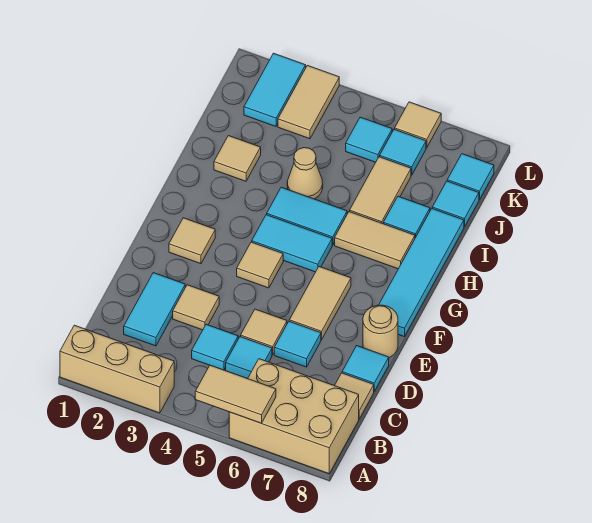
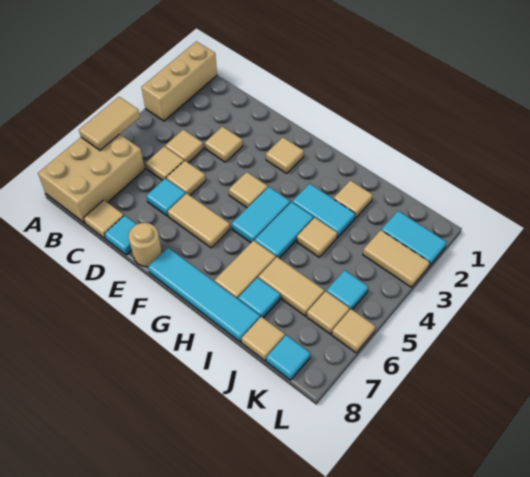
cyan 1x2 tile [124,273,185,346] -> cyan 1x2 tile moved to [292,184,355,238]
cyan 1x1 tile [192,324,238,370] -> tan 1x1 tile [165,130,204,163]
cyan 1x1 tile [226,337,272,379] -> tan 1x1 tile [146,146,184,180]
tan 1x1 cone [287,148,323,199] -> tan 1x1 tile [297,218,337,257]
cyan 1x1 tile [432,181,479,227] -> tan 1x1 tile [241,317,285,361]
cyan 1x1 tile [380,129,426,175] -> tan 1x1 tile [307,291,350,334]

